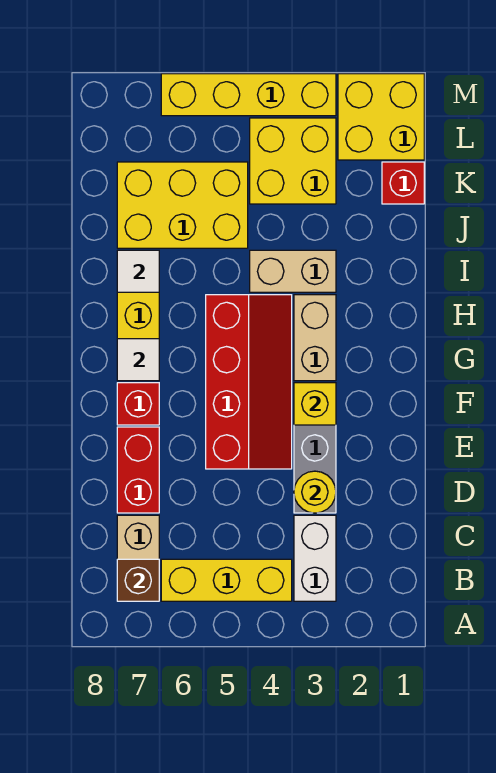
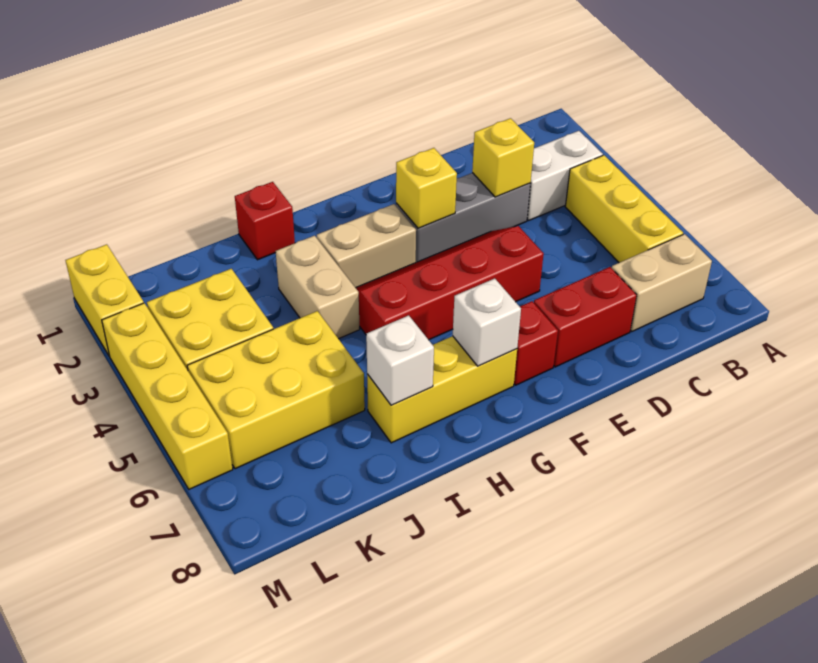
brown 1x1 brick [117,559,159,601] -> none
yellow 1x1 round brick [294,471,336,513] -> yellow 1x1 brick [472,118,534,197]
white 1x1 tile [117,339,159,381] -> white 1x1 brick [453,278,521,366]
white 1x1 tile [117,250,159,292] -> white 1x1 brick [366,315,434,405]
yellow 2x3 brick [117,162,248,248] -> yellow 2x3 brick turned to [187,311,365,469]
red 1x1 brick [382,162,424,204] -> red 1x1 brick moved to [235,182,295,260]
yellow 2x2 brick [338,74,424,160] -> yellow 1x2 brick [65,244,144,356]

